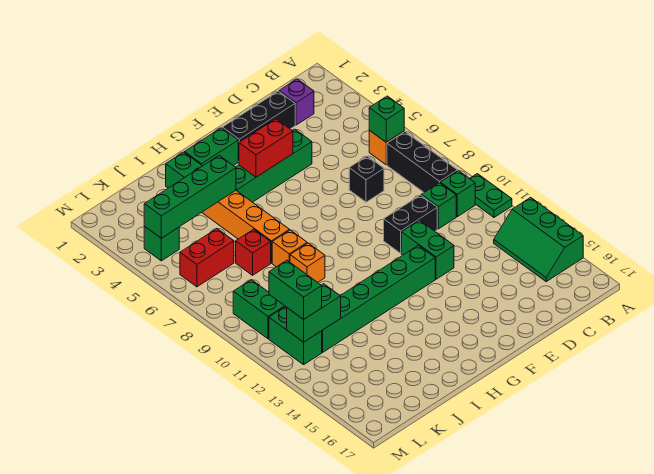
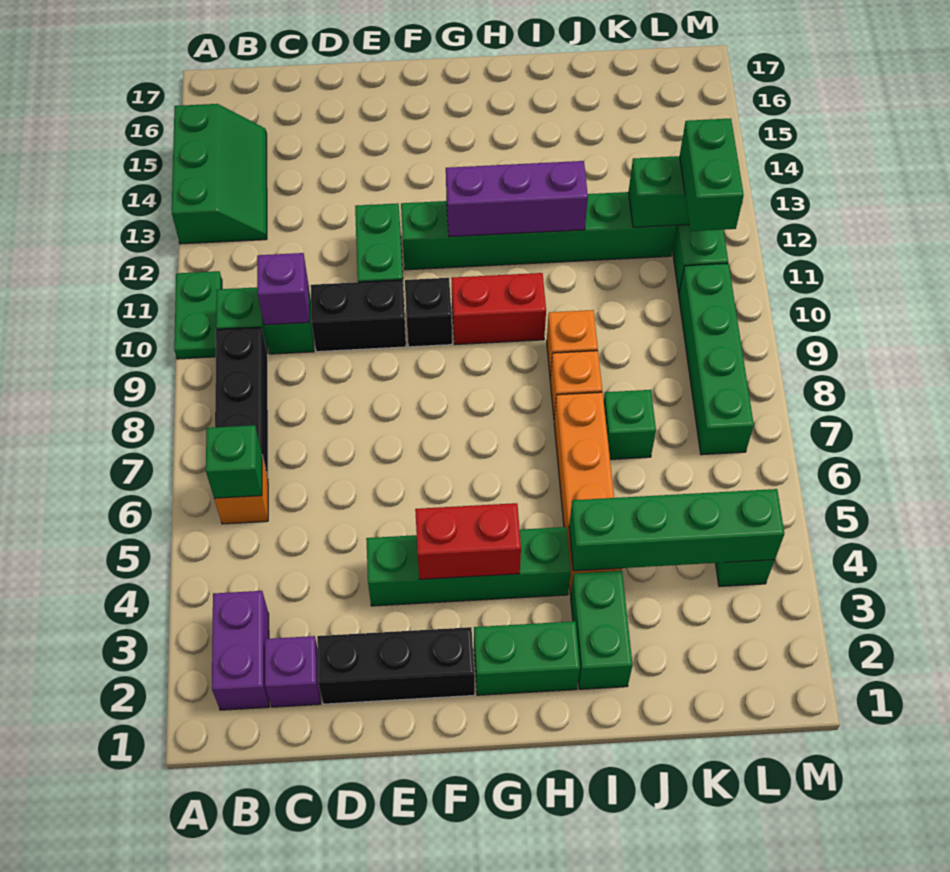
none -> purple 1x2 brick [212,591,269,710]
none -> purple 1x1 brick [257,253,309,325]
black 1x1 brick [349,156,384,202] -> black 1x1 brick moved to [405,278,452,347]
none -> purple 1x3 brick [446,161,588,237]
red 1x1 brick [236,229,271,275] -> green 1x1 brick [604,390,656,459]
red 1x2 brick [180,229,234,287] -> red 1x2 brick moved to [451,273,546,344]
green 1x2 brick [233,280,285,339] -> green 1x4 brick [679,264,754,455]

